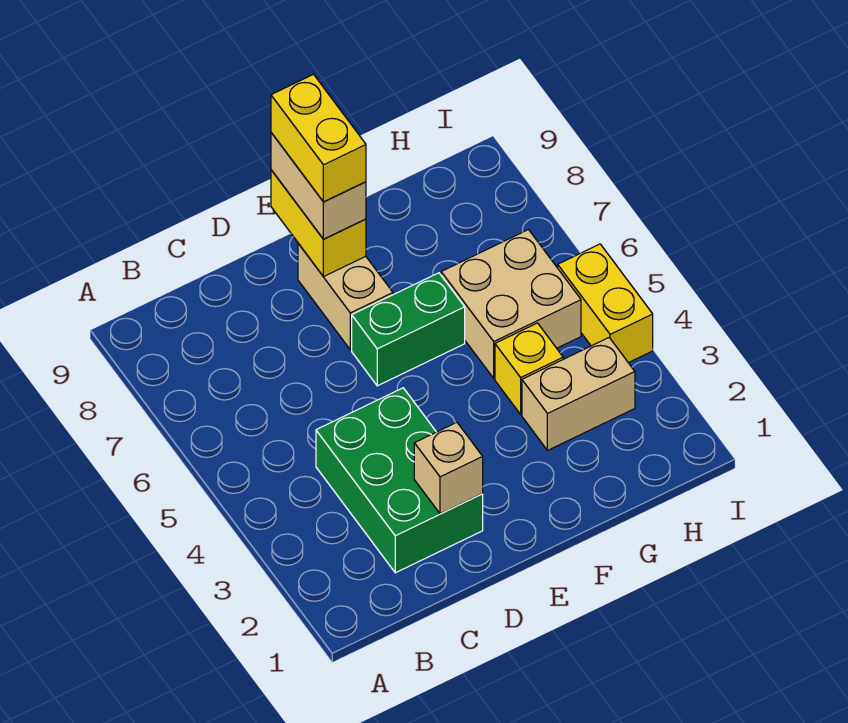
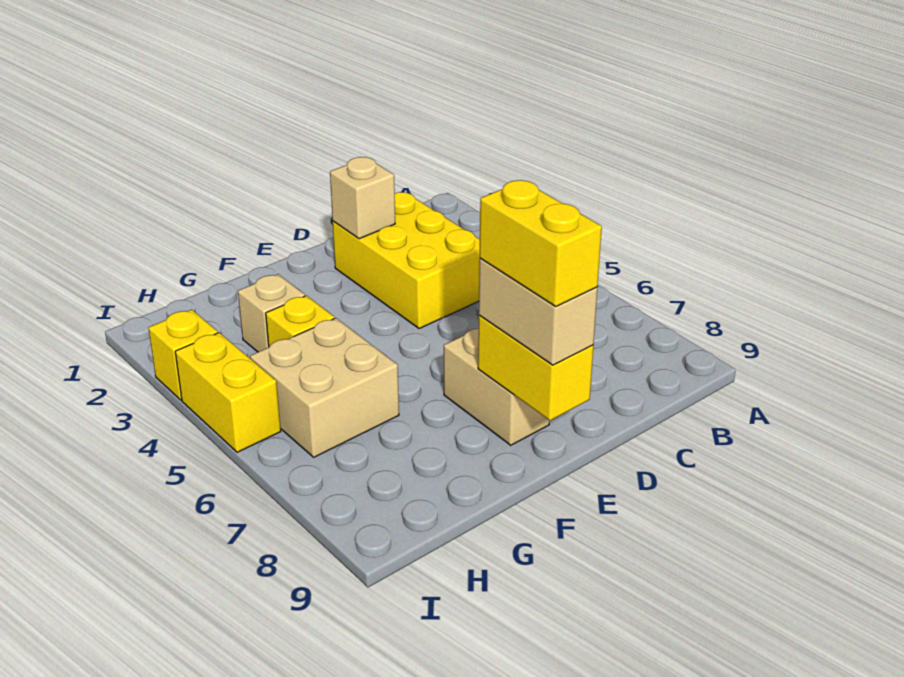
green 2x3 brick [316,388,483,573] -> yellow 2x3 brick [333,192,480,329]
green 1x2 brick [352,273,465,386] -> none
tan 1x2 brick [522,338,635,450] -> tan 1x1 brick [238,274,305,352]
none -> yellow 1x1 brick [148,310,218,400]

